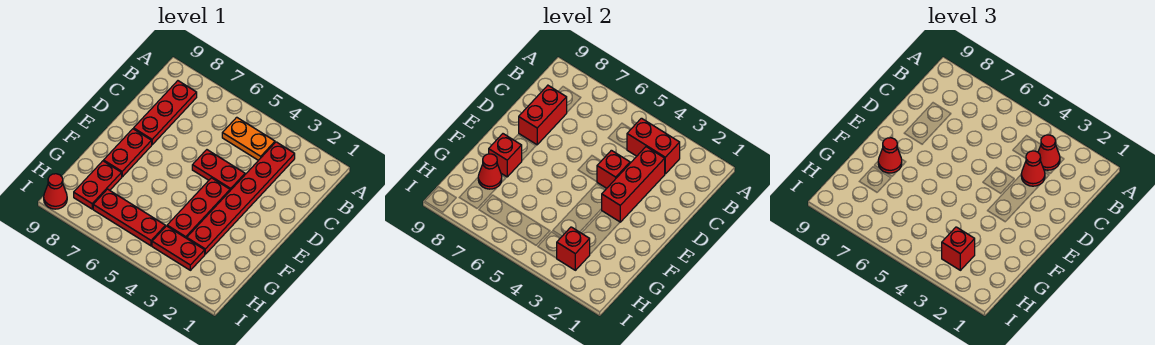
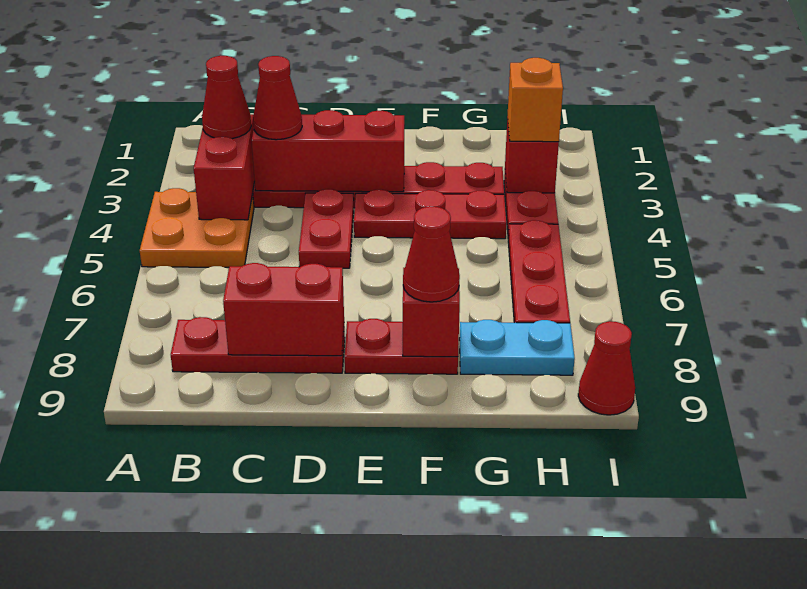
orange 1x2 plate [222,117,275,160] -> orange 2x2 plate [140,188,254,267]
red 1x1 brick [597,150,630,188] -> none
red 1x2 plate [74,161,122,209] -> cyan 1x2 plate [459,320,575,375]
red 1x1 cone [478,154,502,189] -> none
red 1x1 brick [942,227,975,270] -> orange 1x1 brick [508,58,563,142]

